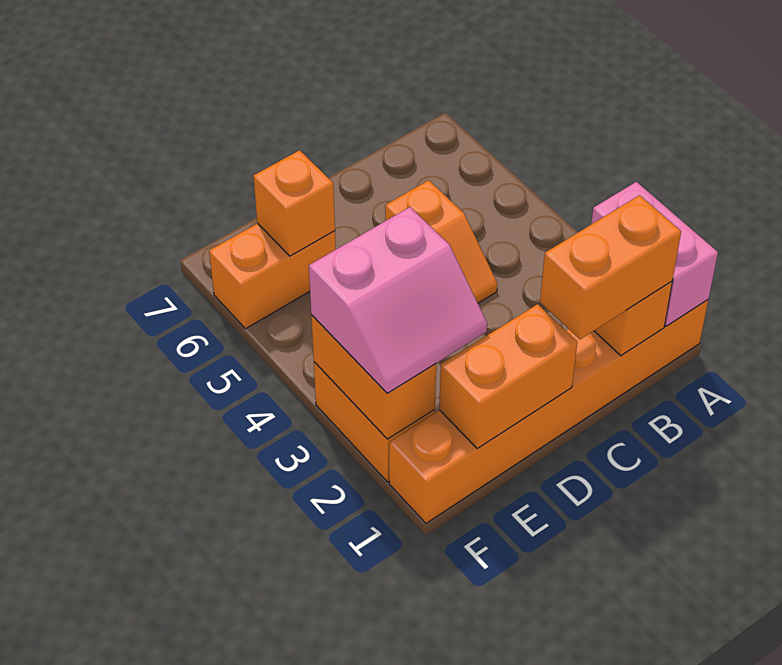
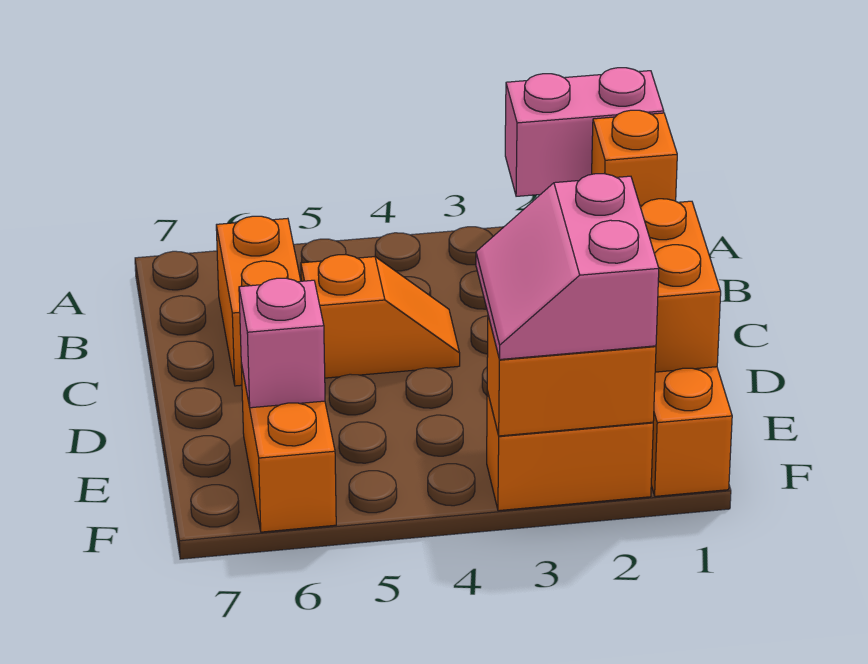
orange 1x2 brick [540,195,681,339] -> orange 1x2 brick moved to [216,216,301,386]
pink 2x2 slope [309,207,487,393] -> pink 2x2 slope turned to [476,174,659,360]
orange 1x1 brick [253,150,335,256] -> pink 1x1 brick [239,278,325,408]

